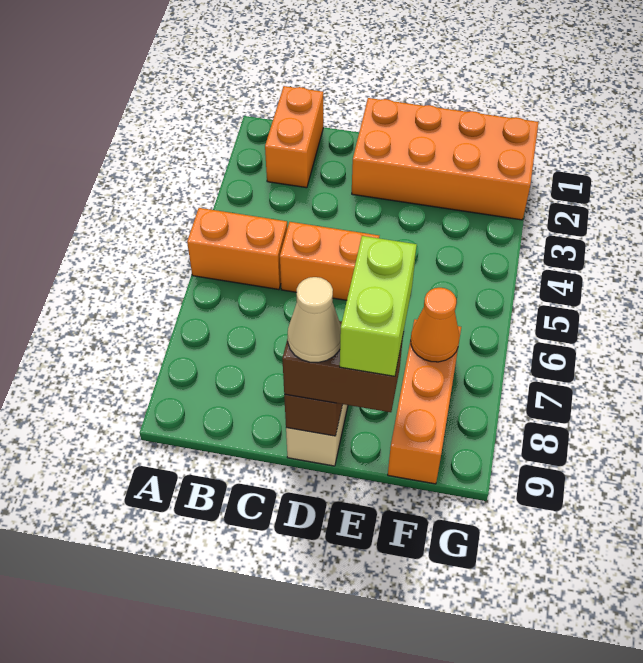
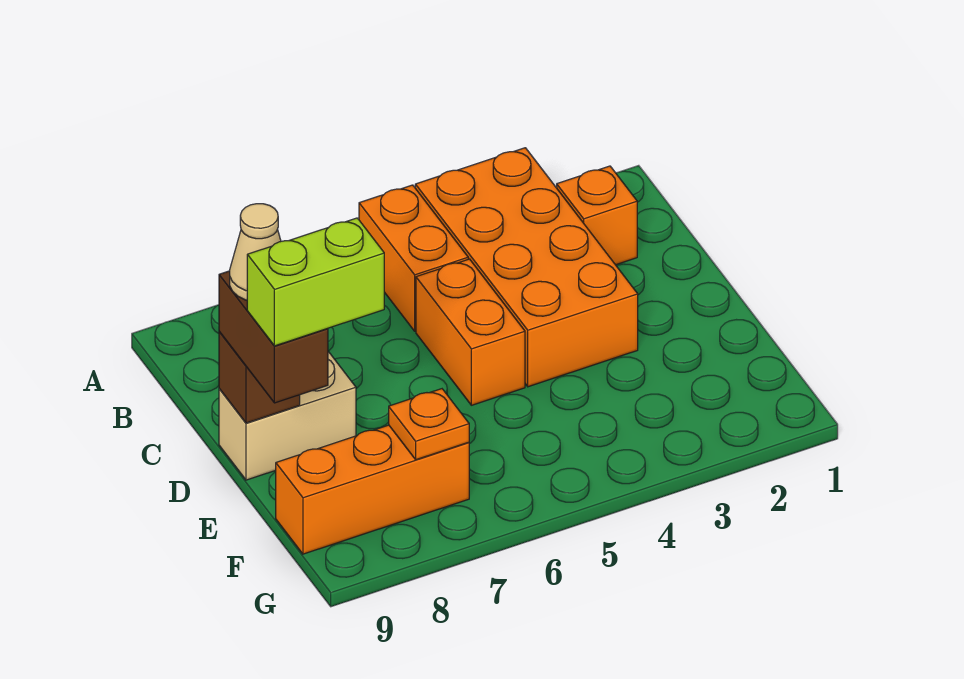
orange 1x2 brick [265,86,323,188] -> orange 1x1 brick [557,166,637,265]
orange 2x4 brick [352,98,538,220] -> orange 2x4 brick moved to [415,148,638,387]
orange 1x1 cone [411,288,459,362] -> orange 1x1 plate [389,389,469,460]

